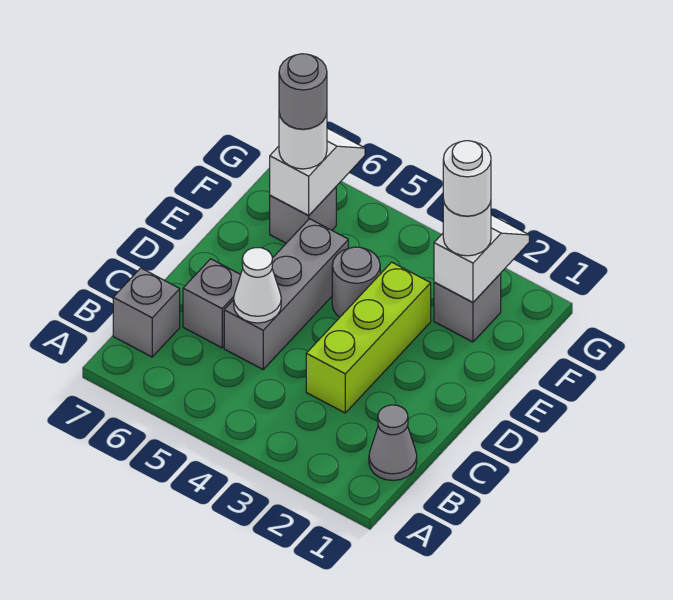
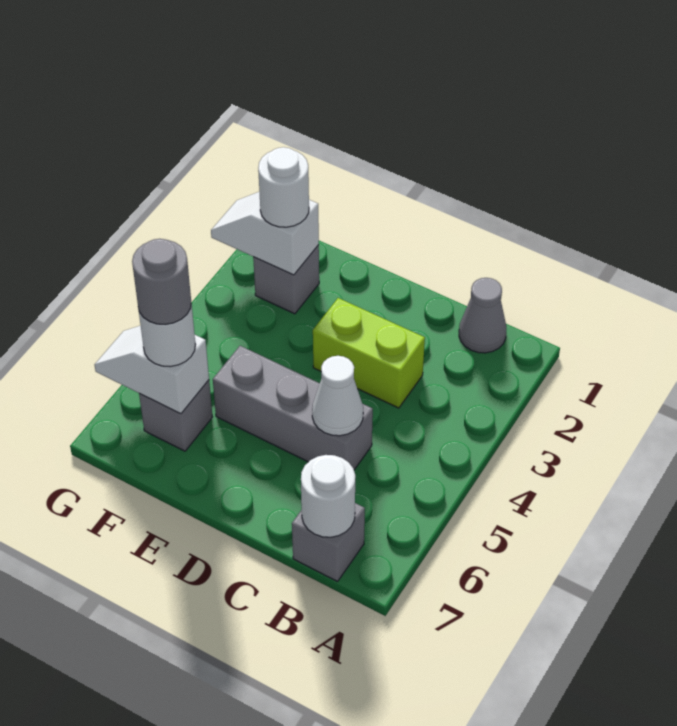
lime 1x3 brick [306,262,431,413] -> lime 1x2 brick [313,298,425,408]
grey 1x1 brick [183,259,240,348] -> none
grey 1x1 round brick [332,247,380,317] -> none
white 1x1 round brick [443,141,491,216] -> white 1x1 round brick moved to [301,455,355,537]

